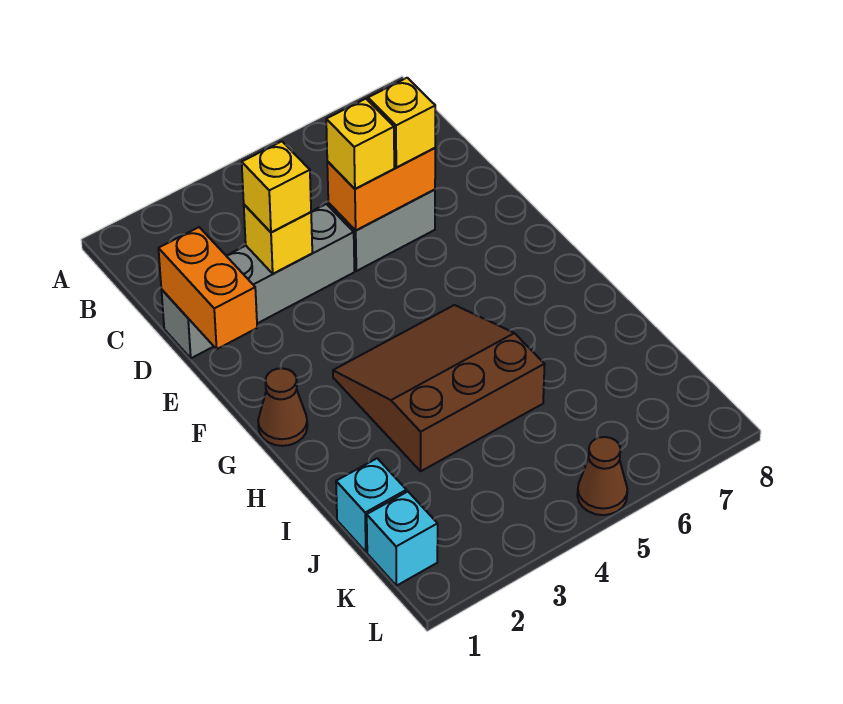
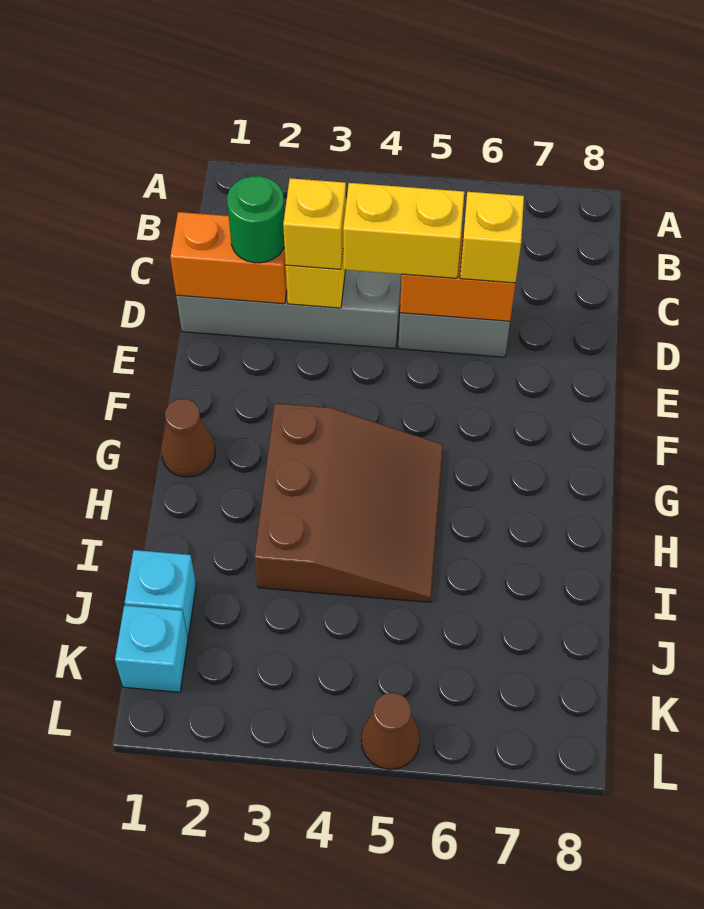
orange 1x2 brick [158,227,257,349] -> orange 1x2 brick turned to [170,212,287,304]
none -> green 1x1 round brick [227,176,284,263]
yellow 1x1 brick [326,99,394,189] -> yellow 1x2 brick [343,183,464,278]
brown 3x3 slope [333,305,545,471] -> brown 3x3 slope turned to [254,403,443,602]

